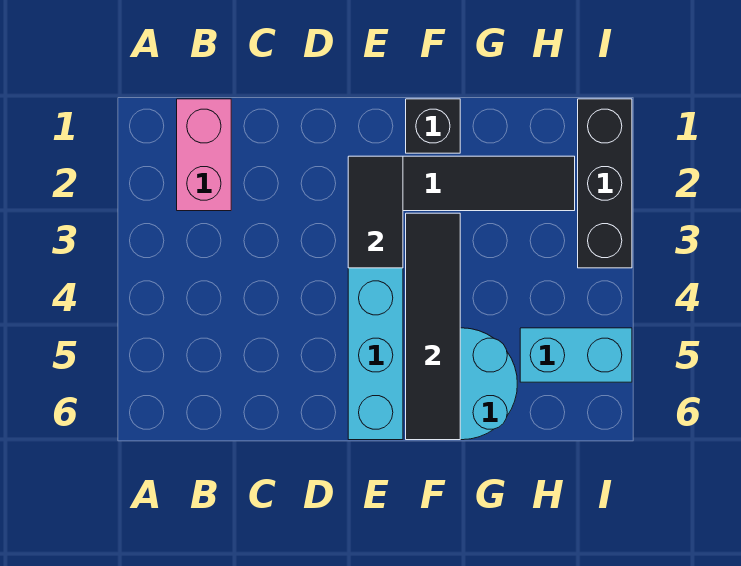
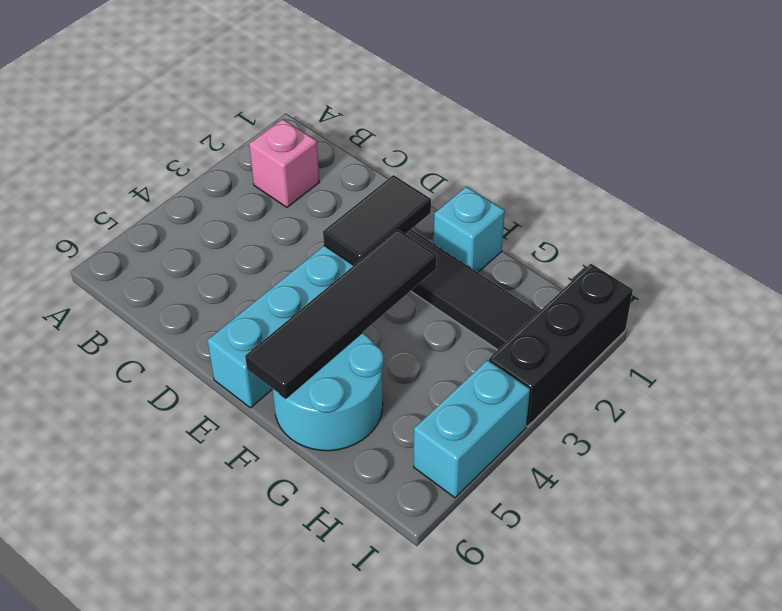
pink 1x2 brick [177,99,231,211] -> pink 1x1 brick [249,119,319,207]
black 1x1 brick [406,99,460,153] -> cyan 1x1 brick [434,187,505,272]
cyan 1x2 brick [520,328,632,382] -> cyan 1x2 brick turned to [414,360,530,498]

